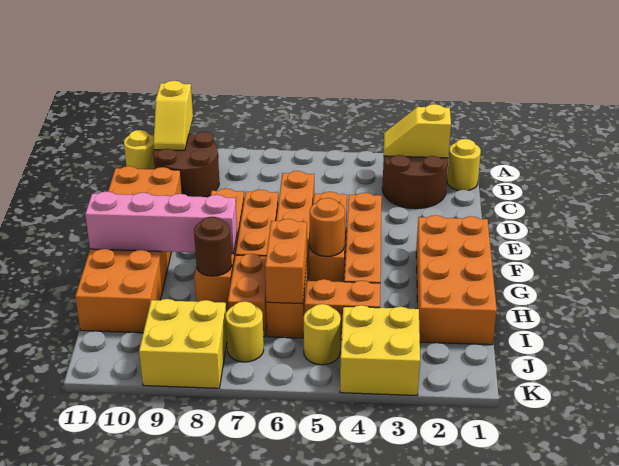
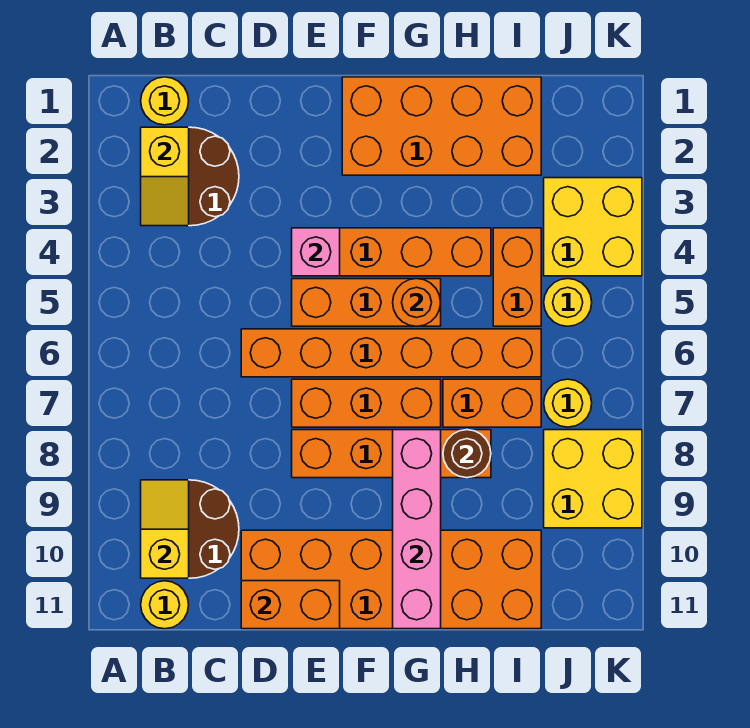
yellow 1x2 slope [153,81,193,150] -> yellow 1x2 slope turned to [141,480,189,578]
none -> pink 1x1 brick [292,228,340,276]
orange 1x2 brick [265,219,307,304] -> orange 1x2 brick moved to [241,581,340,629]

